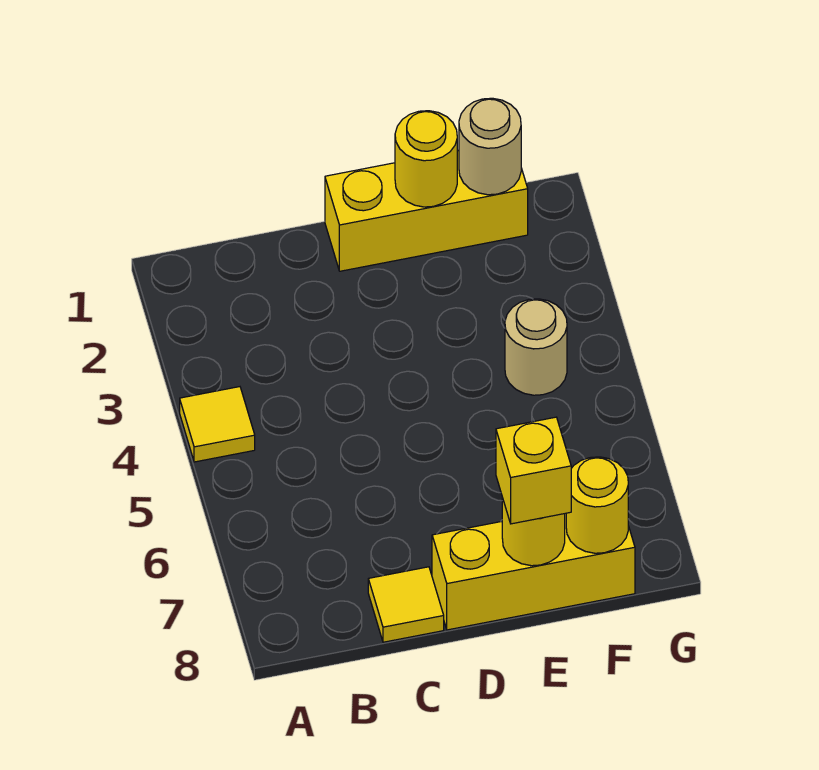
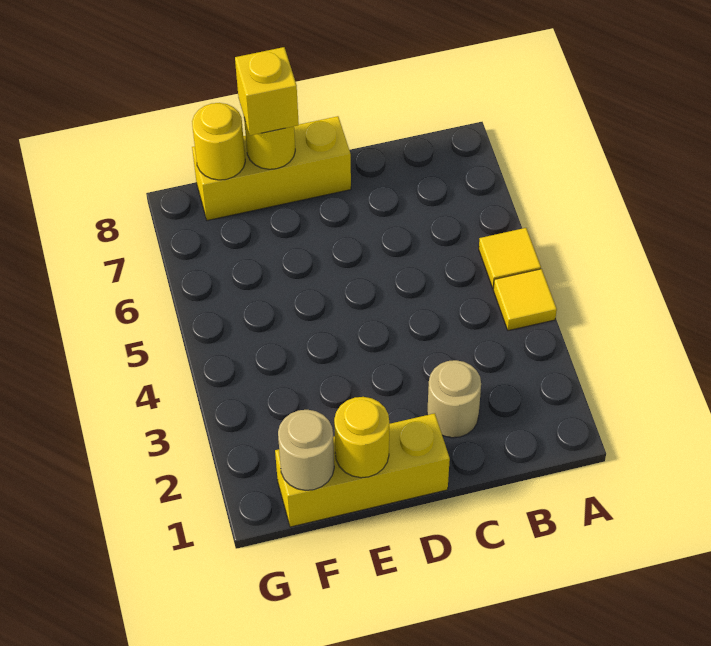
yellow 1x1 tile [368,567,444,642] -> yellow 1x1 tile moved to [479,228,541,288]
tan 1x1 round brick [505,299,567,395] -> tan 1x1 round brick moved to [427,360,481,438]

